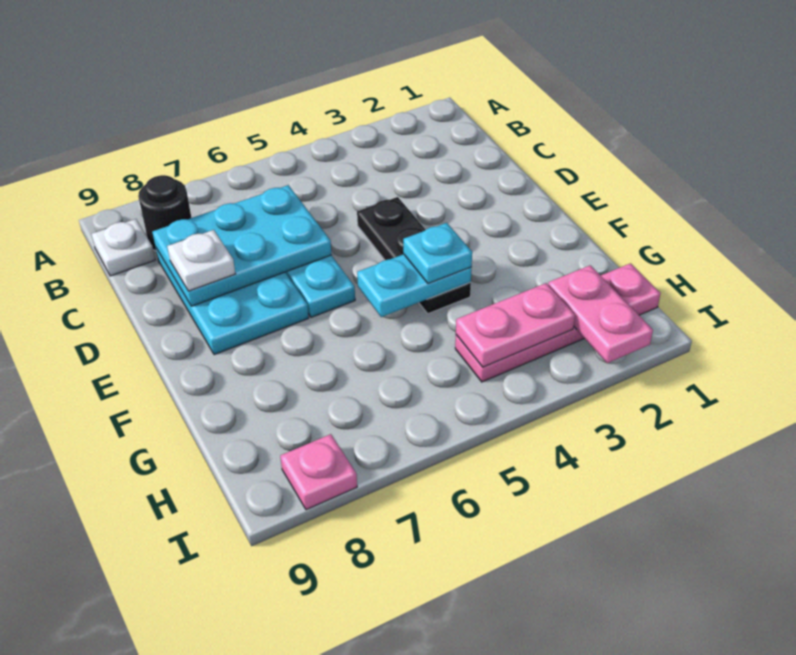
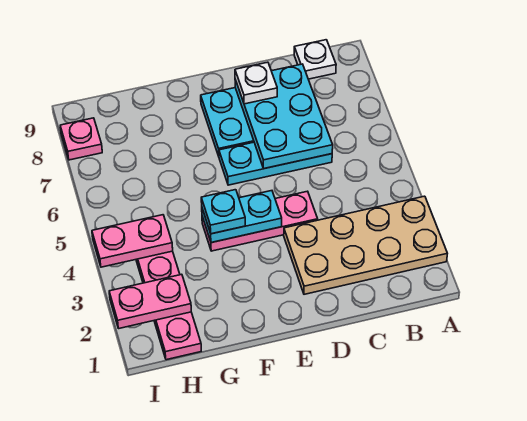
none -> tan 2x4 plate [284,196,448,294]
black 1x1 round brick [138,175,191,251] -> none
black 1x3 plate [357,197,471,314] -> pink 1x3 plate [202,191,318,251]
cyan 1x2 plate [357,254,472,317] -> cyan 1x2 plate turned to [202,191,282,243]
pink 1x2 plate [456,283,575,367] -> pink 1x2 plate turned to [92,215,173,267]

